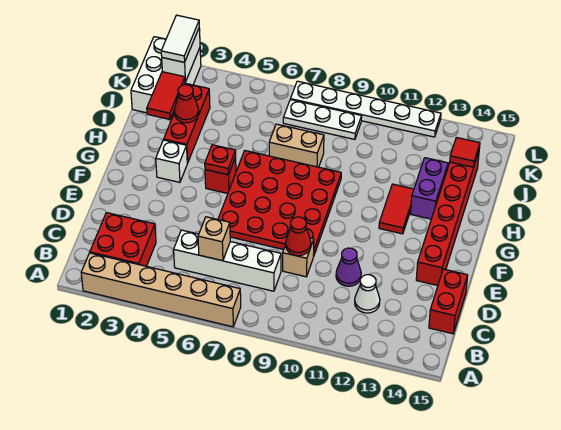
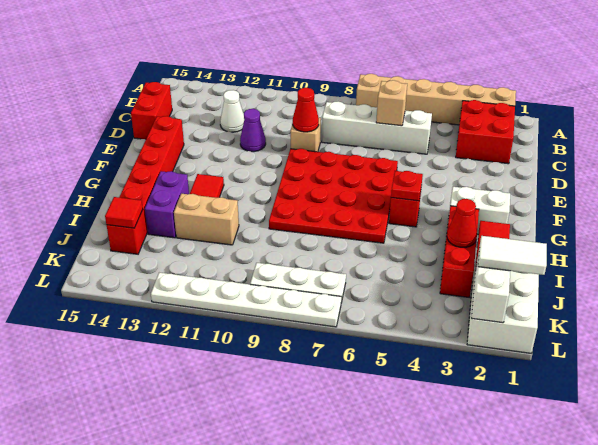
white 1x1 brick [156,140,187,182] -> white 1x2 brick [448,187,510,234]
tan 1x2 brick [269,124,324,167] -> tan 1x2 brick moved to [174,194,239,245]
white 1x2 tile [161,15,199,62] -> white 1x2 tile turned to [478,236,547,275]

